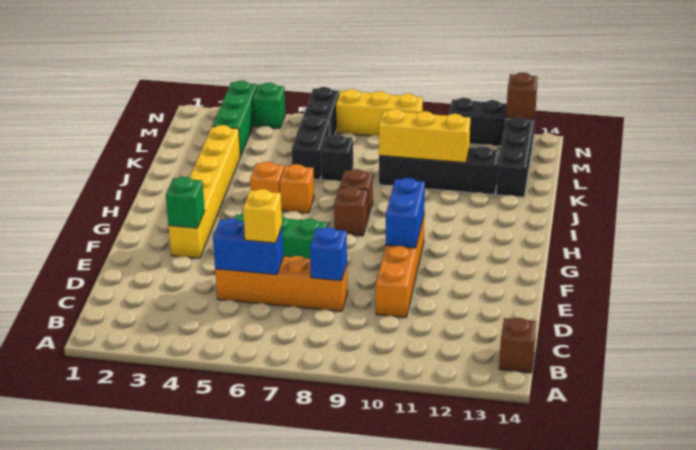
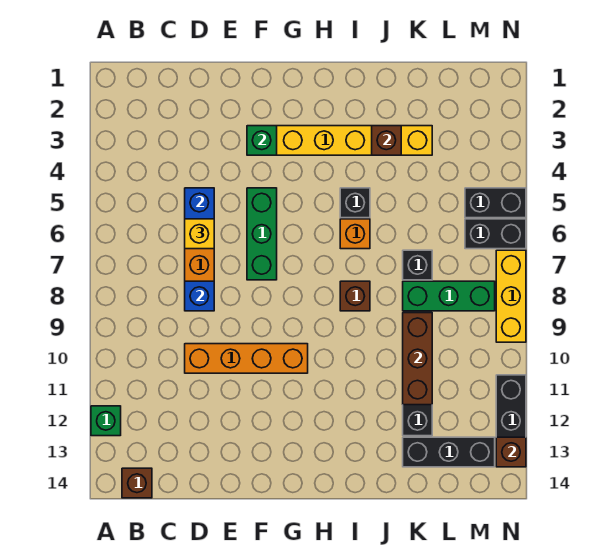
blue 1x2 brick [386,178,425,248] -> none
brown 1x1 brick [334,186,368,236] -> brown 1x1 brick moved to [372,126,401,155]
orange 1x1 brick [250,162,284,193] -> black 1x1 brick [340,188,370,218]
black 1x2 brick [292,117,330,180] -> black 1x2 brick moved to [465,188,526,218]
yellow 1x3 brick [379,109,470,163] -> brown 1x3 brick [403,313,432,405]
green 1x3 brick [212,81,257,156] -> green 1x3 brick moved to [403,281,495,311]
green 1x1 brick [253,83,286,128] -> green 1x1 brick moved to [91,406,121,436]

